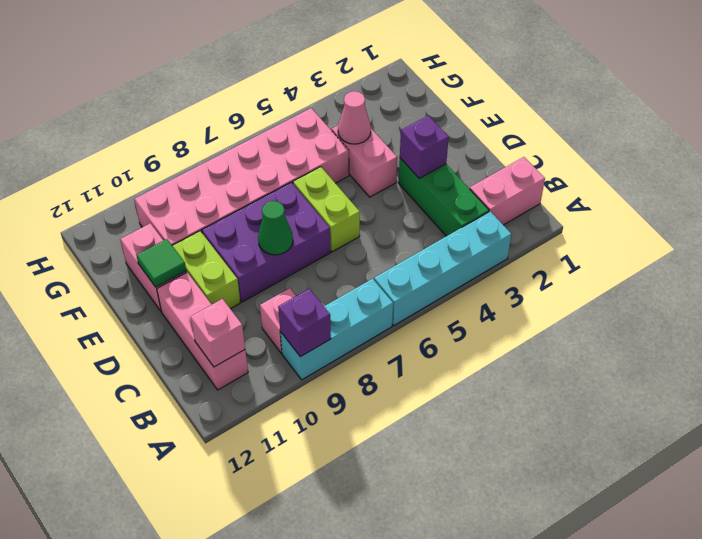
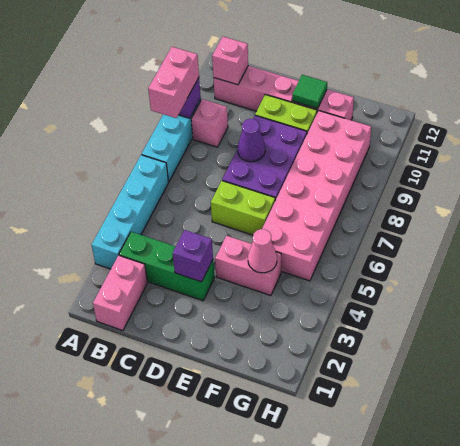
none -> pink 1x2 brick [148,47,199,118]
green 1x1 cone [258,201,293,255] -> purple 1x1 cone [238,119,265,162]

